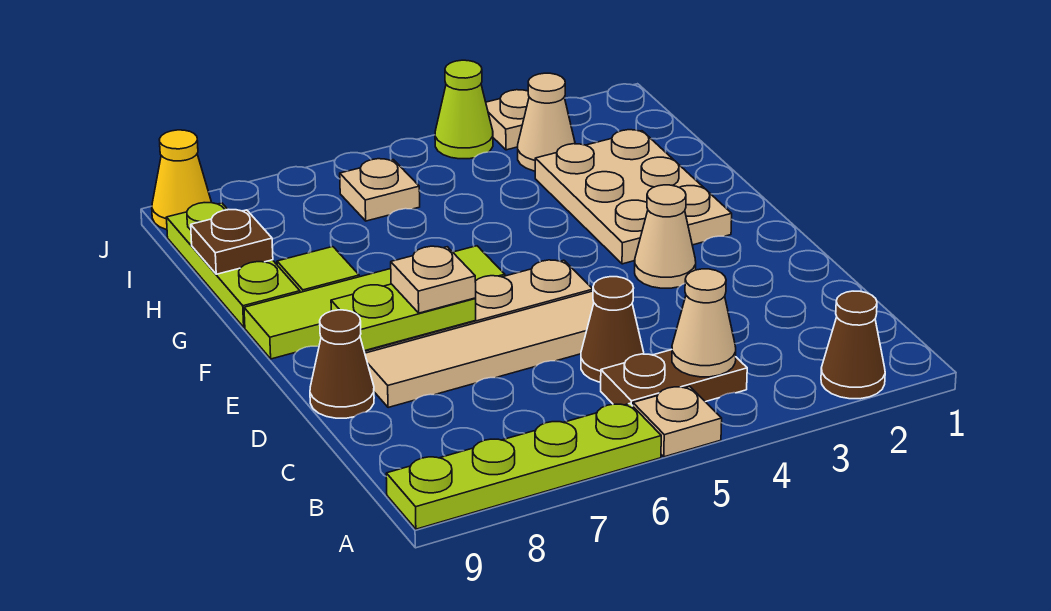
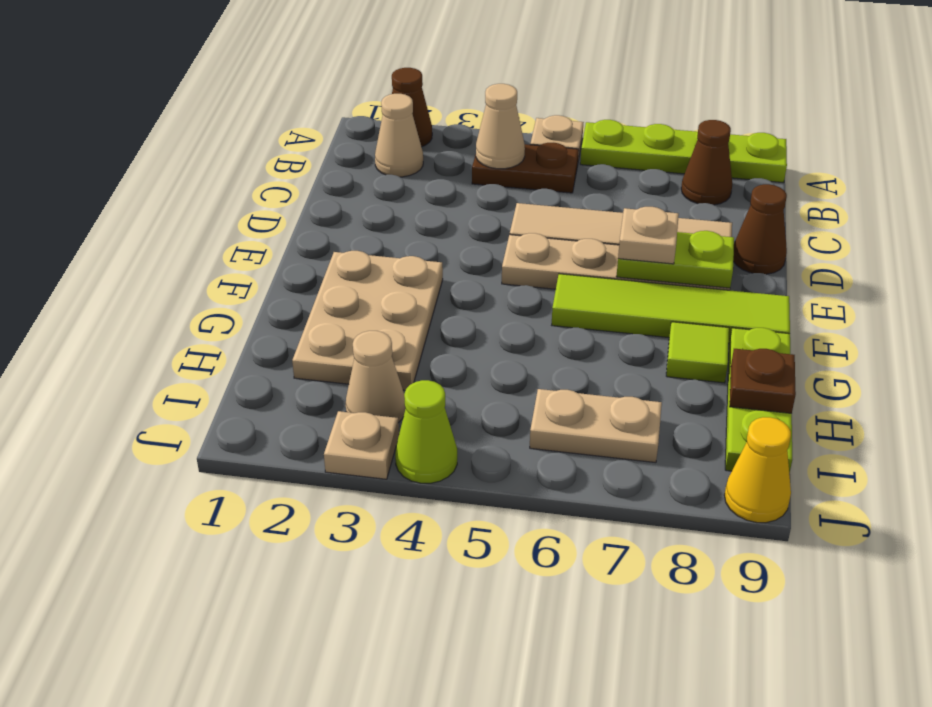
brown 1x1 cone [581,277,644,382] -> brown 1x1 cone moved to [681,120,732,205]
tan 1x1 cone [635,185,696,288] -> tan 1x1 cone moved to [375,94,423,177]
tan 1x1 plate [340,159,420,221] -> tan 1x2 plate [530,389,662,463]

